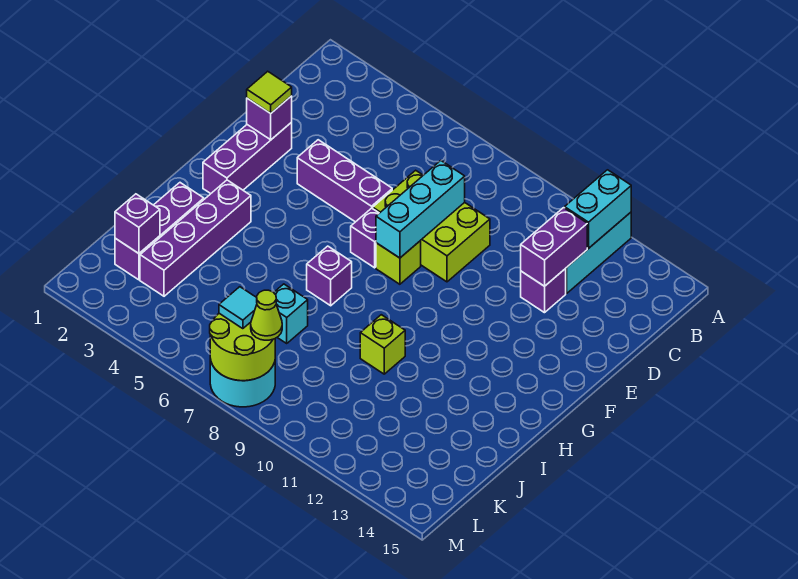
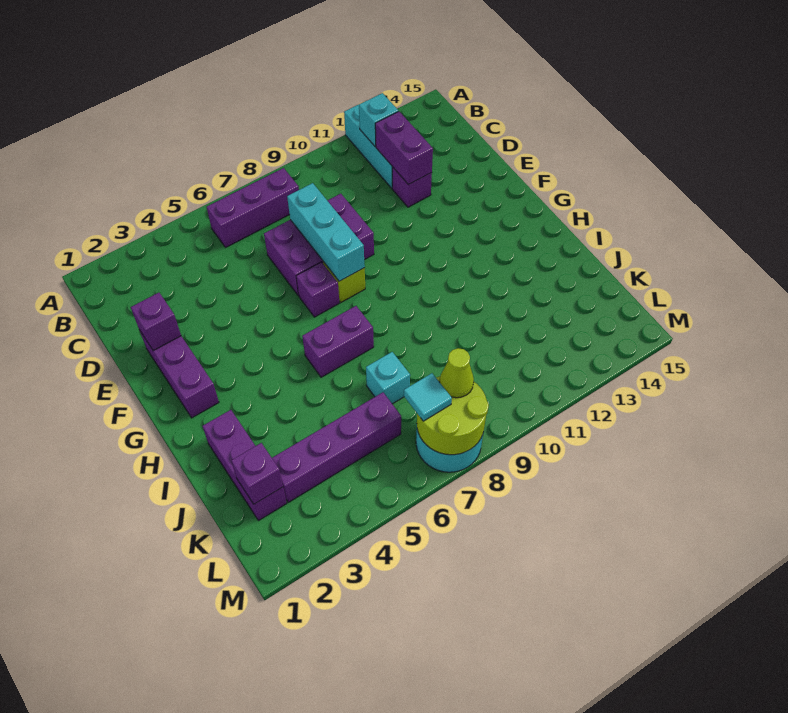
cyan 1x2 brick [565,170,631,248] -> cyan 1x1 brick [359,93,398,147]
lime 2x3 brick [373,170,490,282] -> purple 2x3 brick [264,194,374,296]
lime 1x1 tile [247,71,292,113] -> none
purple 1x3 brick [297,140,392,222] -> purple 1x3 brick moved to [207,168,299,247]
purple 1x4 brick [140,180,251,296] -> purple 1x4 brick turned to [272,392,401,502]
purple 1x1 brick [307,246,352,306] -> purple 1x2 brick [302,306,374,377]
lime 1x1 brick [360,315,405,374] -> none

